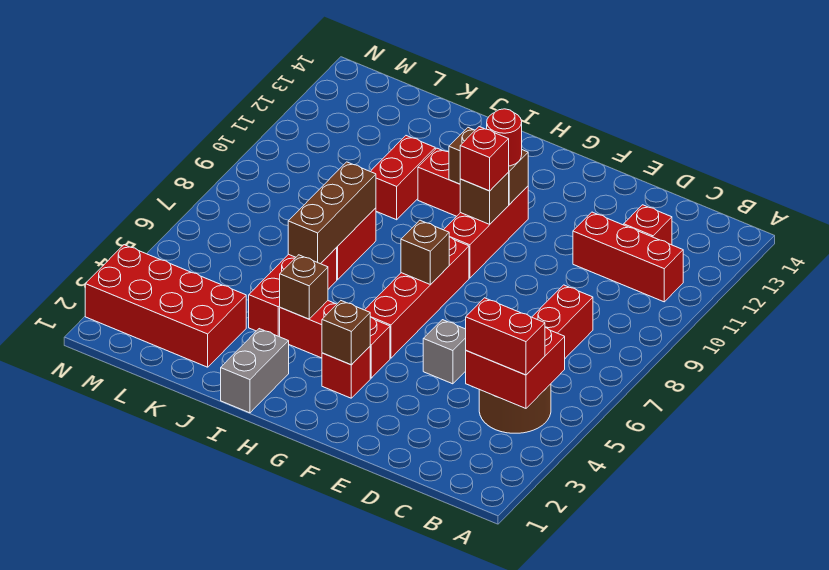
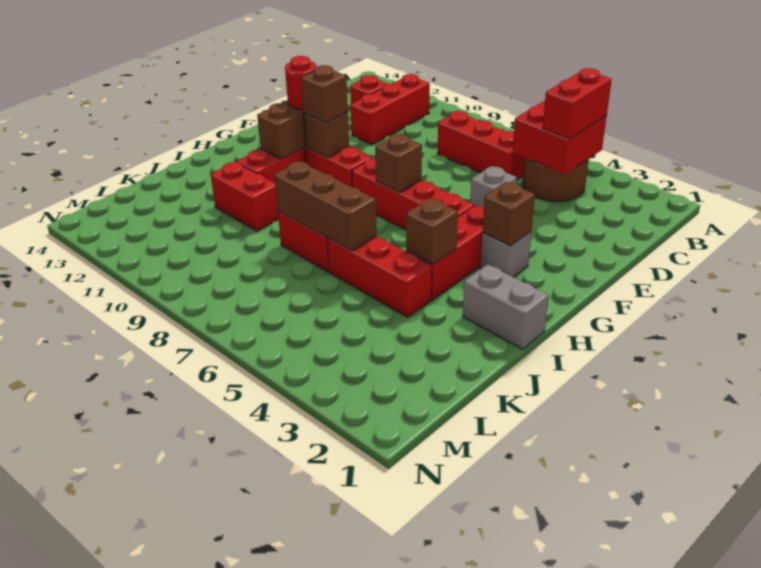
red 1x1 brick [322,347,370,398] -> grey 1x1 brick [480,232,531,277]
red 1x1 brick [460,127,509,191] -> brown 1x1 brick [301,65,348,123]
red 2x4 brick [85,245,246,367] -> none

